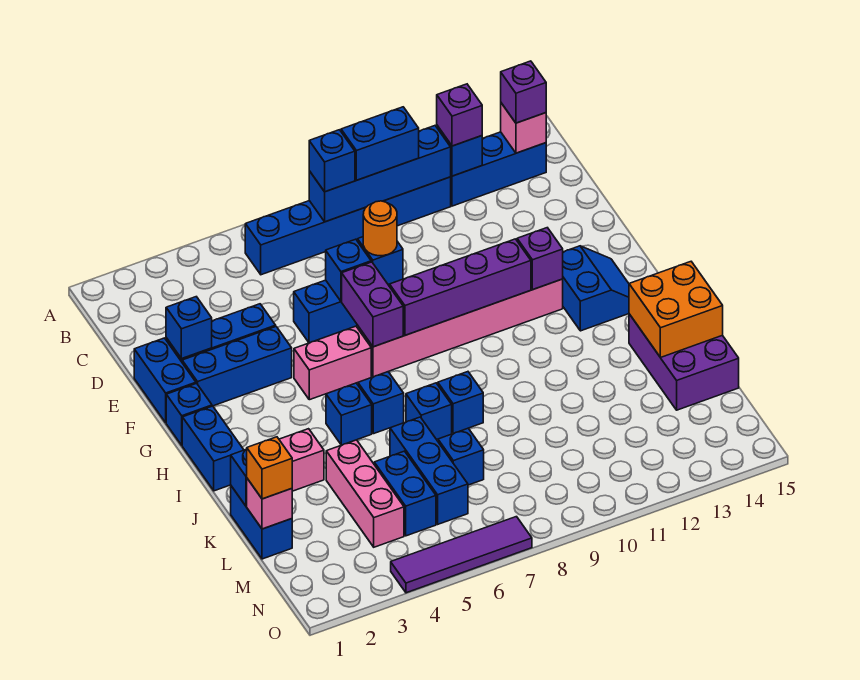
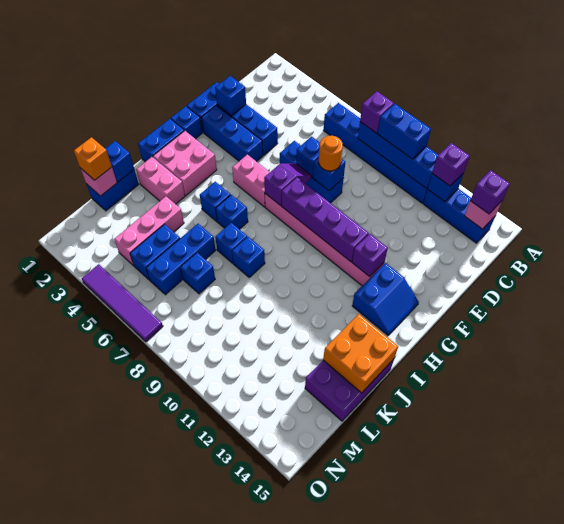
blue 1x1 brick [309,130,355,192] -> purple 1x1 brick [360,91,394,133]
purple 1x2 brick [341,262,403,347] -> purple 1x2 slope [264,163,311,206]
none -> pink 2x2 brick [153,131,217,196]

